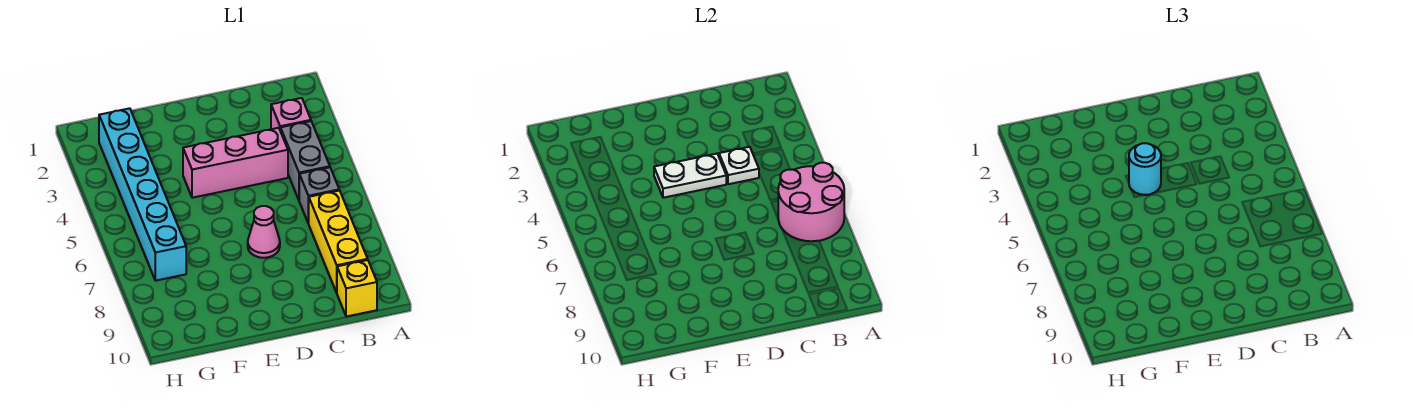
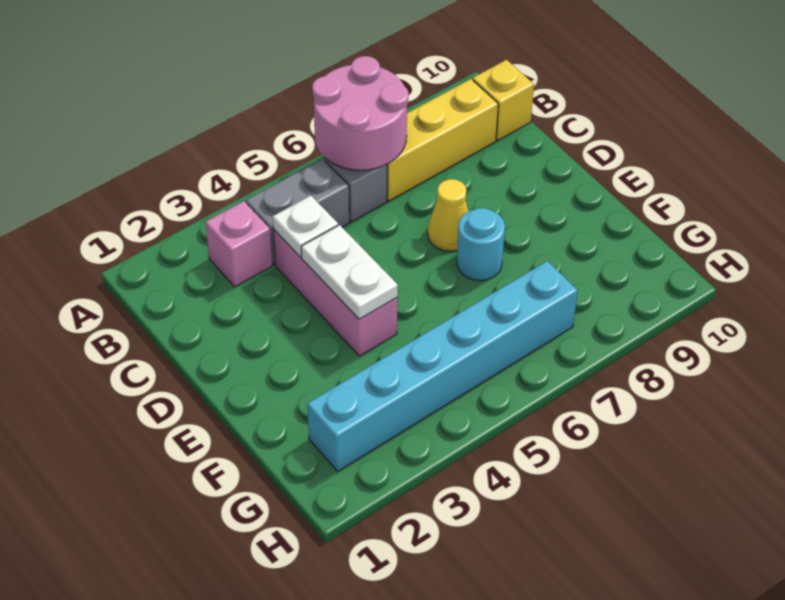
pink 1x1 cone [248,206,280,258] -> yellow 1x1 cone [428,179,468,251]
cyan 1x1 round brick [1129,143,1161,195] -> cyan 1x1 round brick moved to [457,208,505,281]

